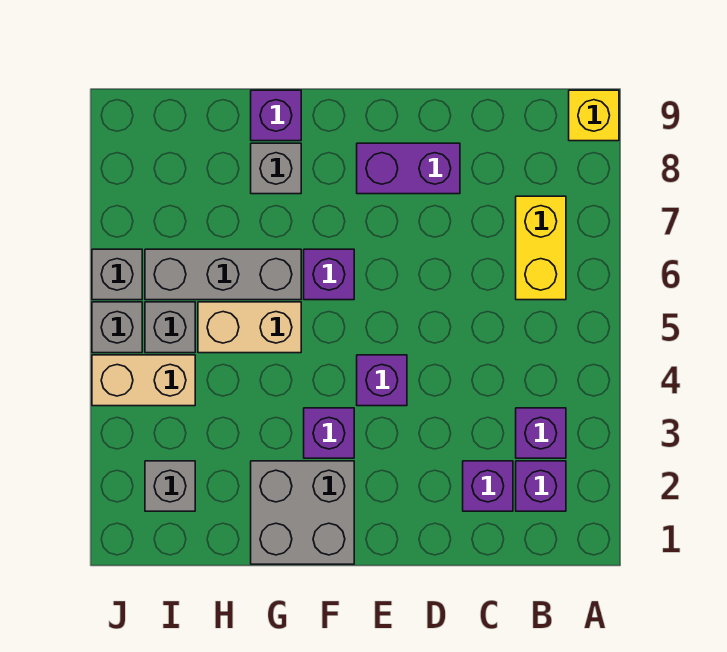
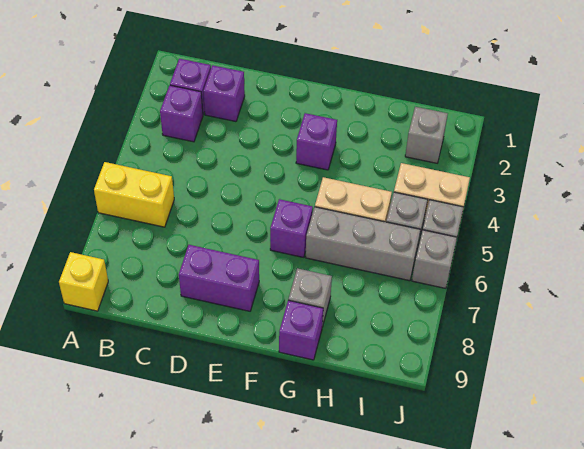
yellow 1x2 brick [516,196,566,300] -> yellow 1x2 brick turned to [94,162,174,227]
purple 1x1 brick [357,355,407,406] -> none
grey 2x2 brick [251,461,354,564] -> none

